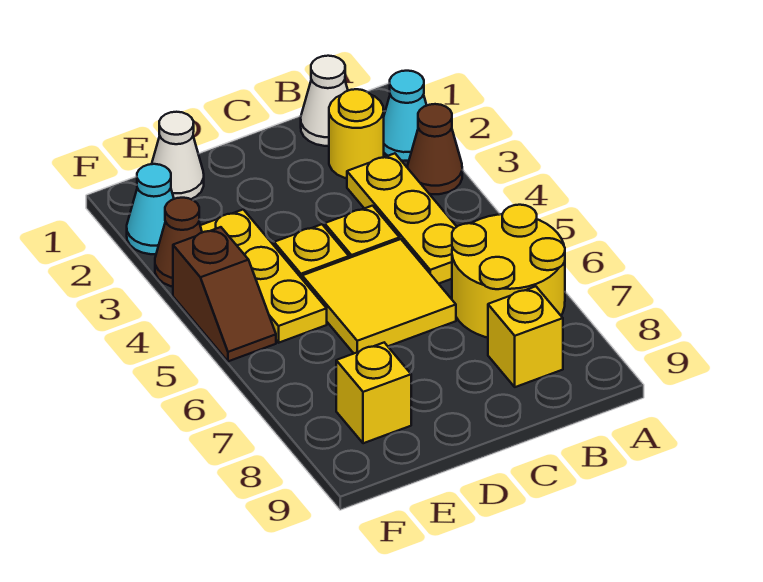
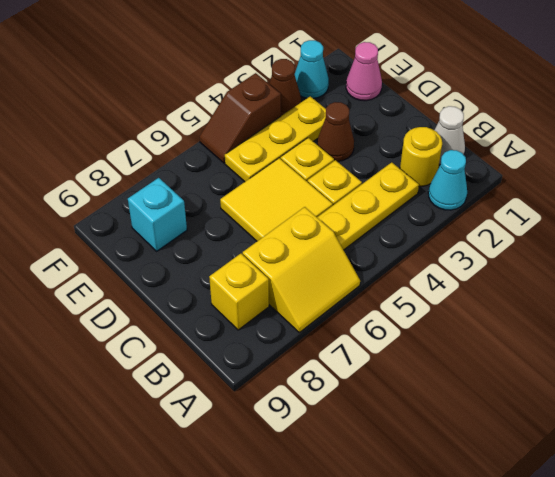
brown 1x1 cone [408,104,462,194] -> brown 1x1 cone moved to [317,102,354,162]
yellow 2x2 round brick [452,205,565,338] -> yellow 2x2 slope [243,207,360,333]
white 1x1 cone [152,112,204,199] -> pink 1x1 cone [346,42,382,101]
yellow 1x1 brick [336,343,411,443] -> cyan 1x1 brick [128,178,187,251]

